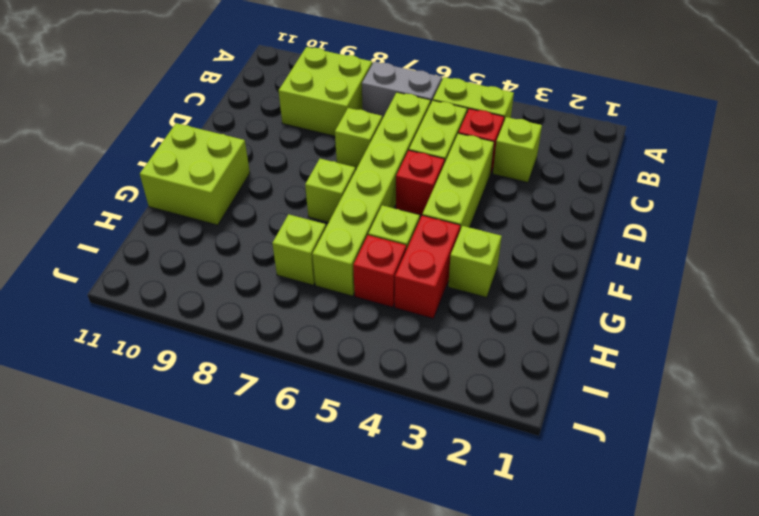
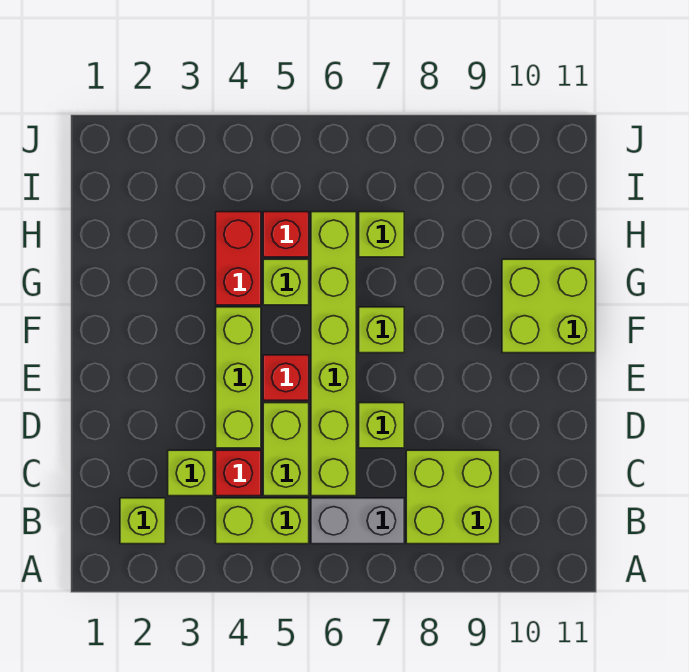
lime 1x1 brick [448,226,502,298] -> lime 1x1 brick moved to [120,498,165,544]

